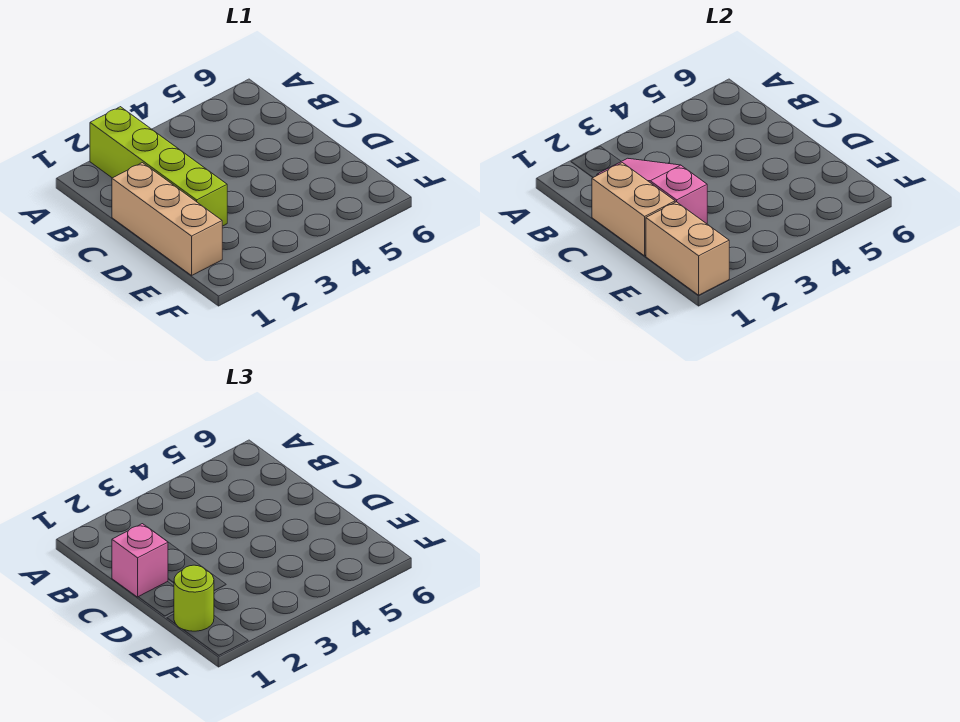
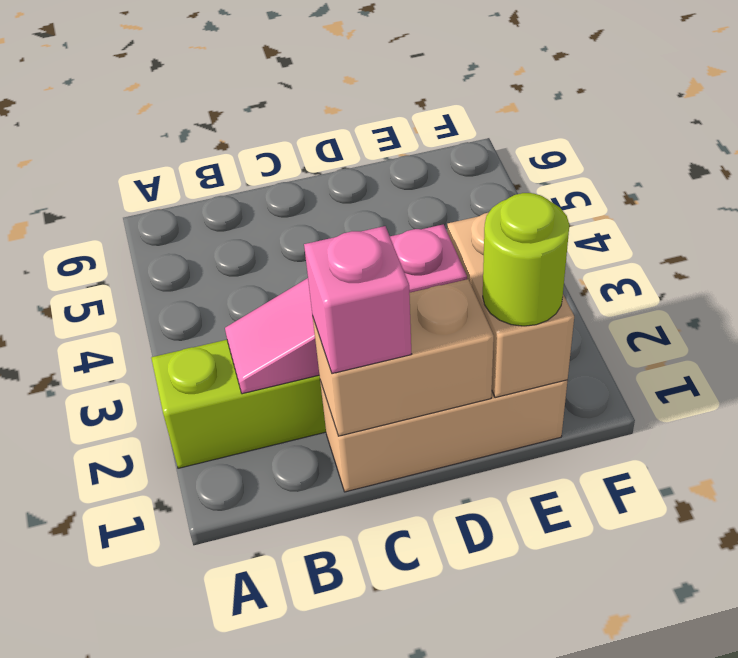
tan 1x2 brick [646,202,729,295] -> tan 1x2 brick turned to [447,213,574,398]

